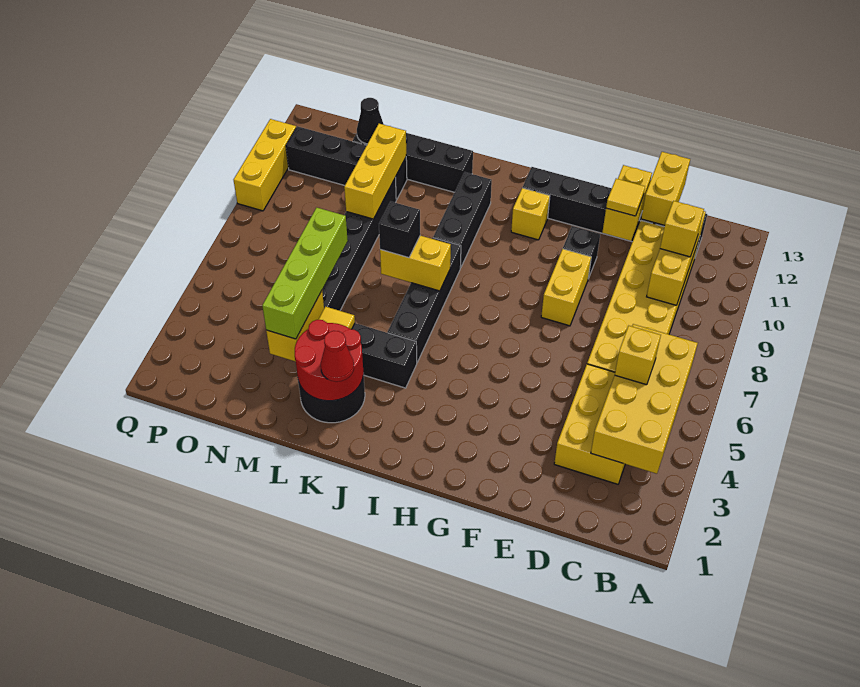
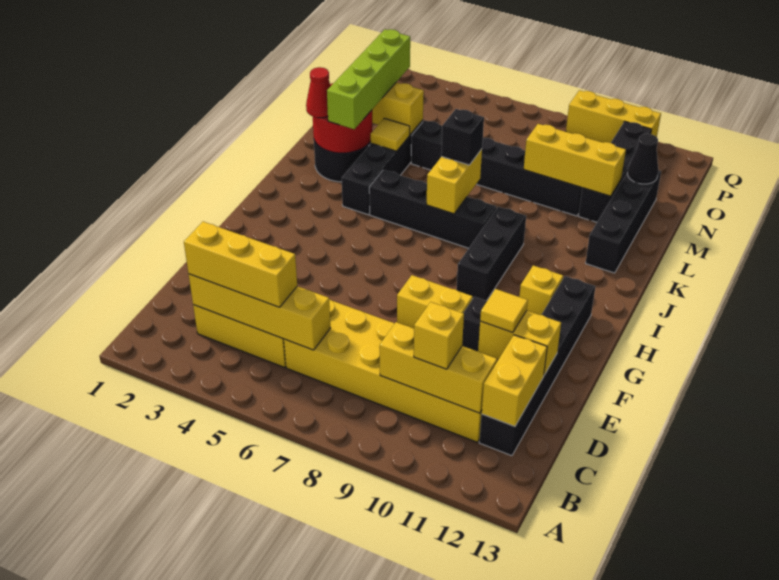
yellow 2x4 brick [591,324,698,474] -> yellow 1x4 brick [189,274,330,350]
yellow 1x1 brick [615,326,661,385] -> yellow 1x3 brick [184,222,297,307]
yellow 1x2 brick [641,152,690,225] -> yellow 1x2 brick turned to [482,335,547,427]
black 1x3 brick [433,172,492,268] -> black 1x3 brick turned to [457,207,526,300]
lime 1x4 brick [262,208,348,339] -> lime 1x4 brick turned to [327,29,410,129]

